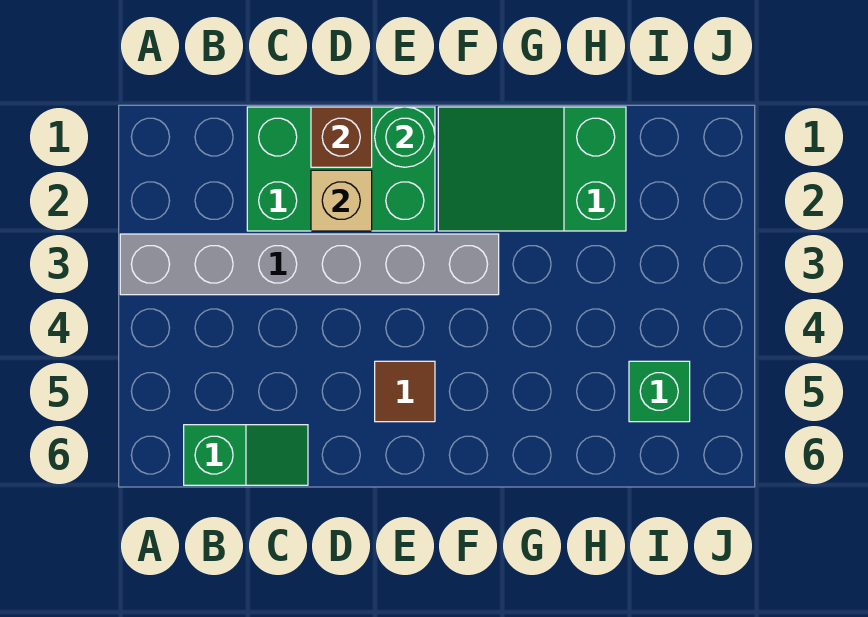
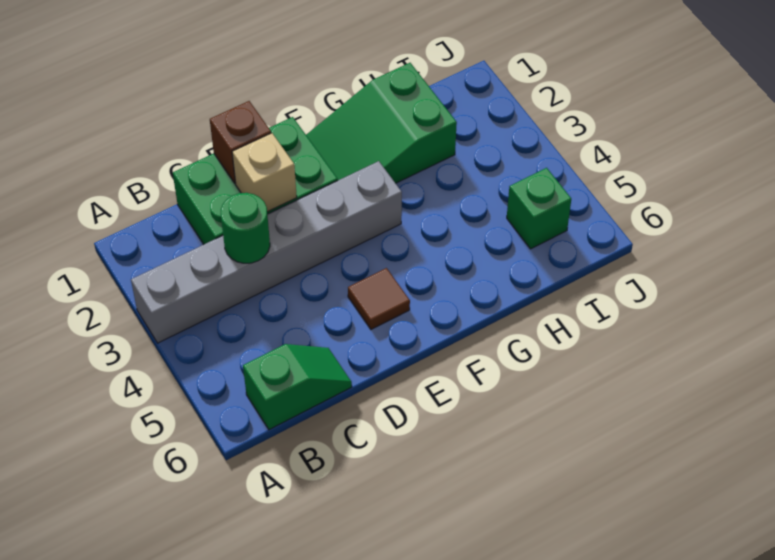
green 1x1 round brick [375,107,435,167] -> green 1x1 round brick moved to [221,193,270,263]

